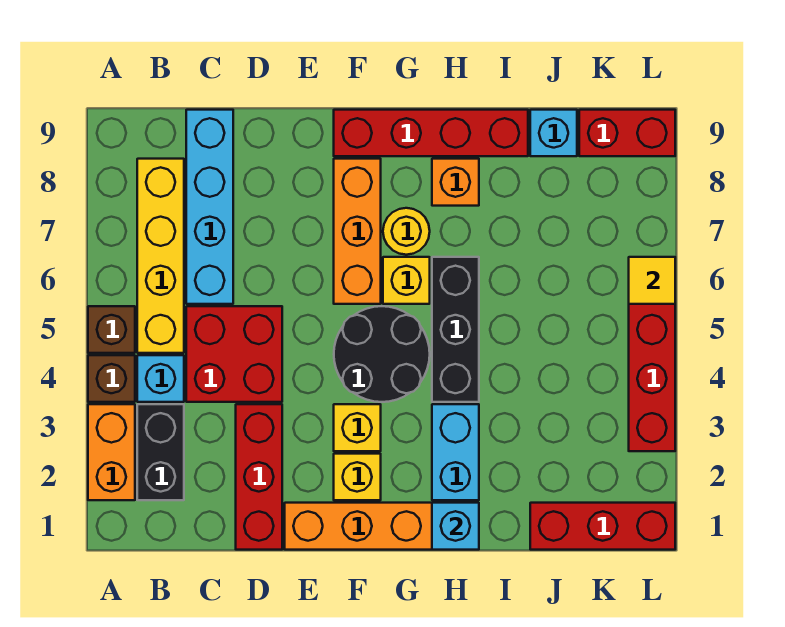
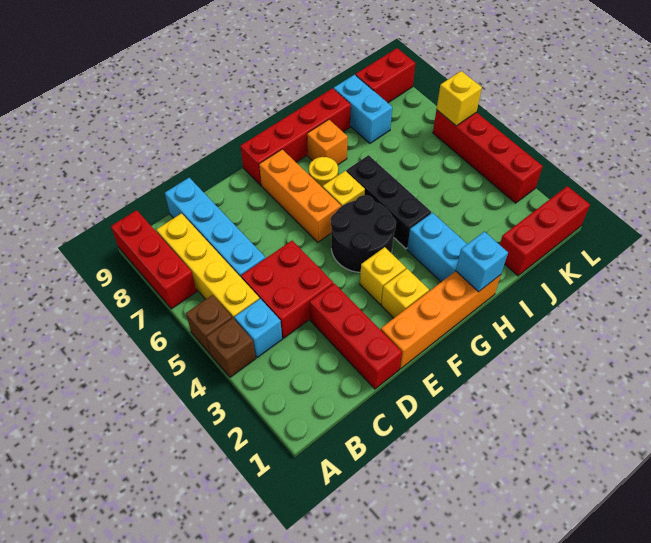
orange 1x2 brick [88,404,135,500] -> none
none -> red 1x3 brick [111,210,197,309]
black 1x2 brick [137,404,184,500] -> none
cyan 1x1 brick [530,110,577,156] -> cyan 1x2 brick [334,75,392,143]
yellow 1x1 tile [629,257,675,304] -> yellow 1x1 brick [437,71,482,126]

